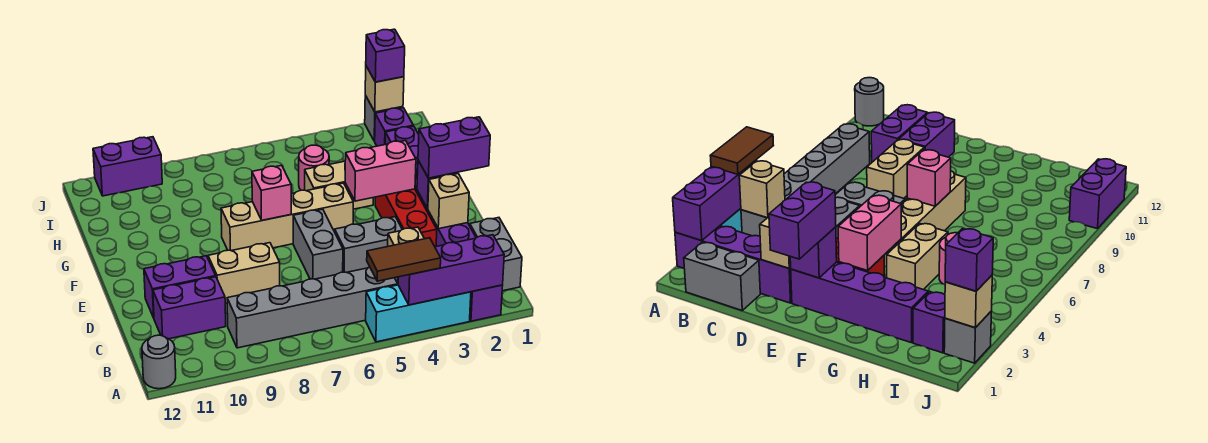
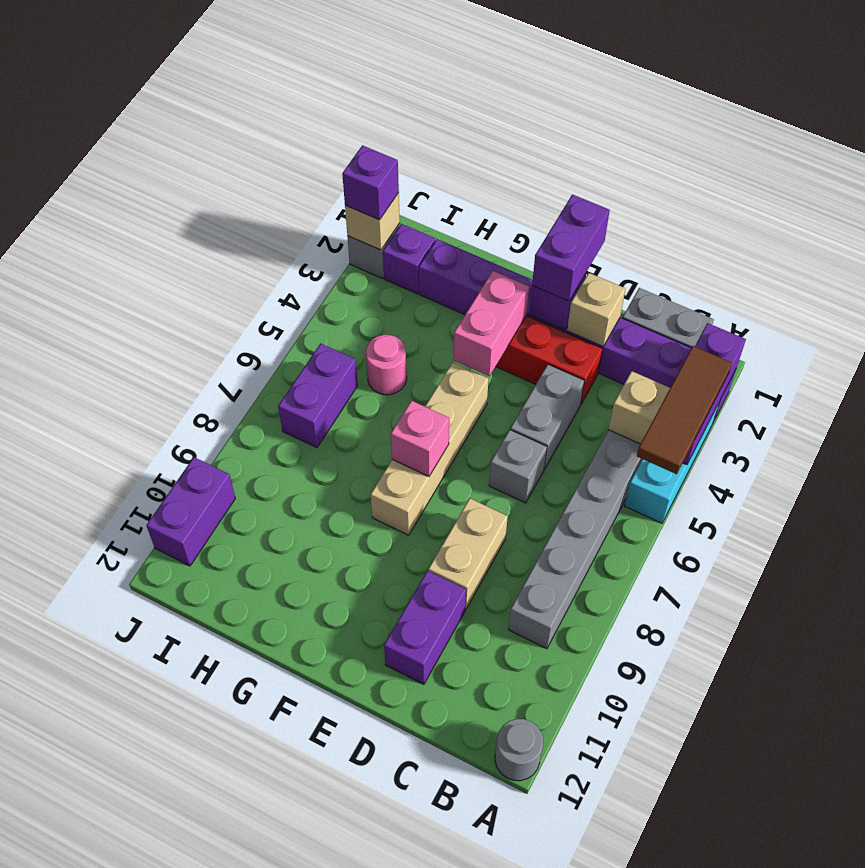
brown 1x2 tile [367,238,441,281] -> brown 1x3 tile [637,346,732,474]
purple 1x2 brick [153,277,226,339] -> purple 1x2 brick moved to [278,343,358,448]
grey 1x2 brick [293,209,343,279] -> grey 1x1 brick [489,430,547,503]
tan 1x2 brick [305,161,373,209] -> none

